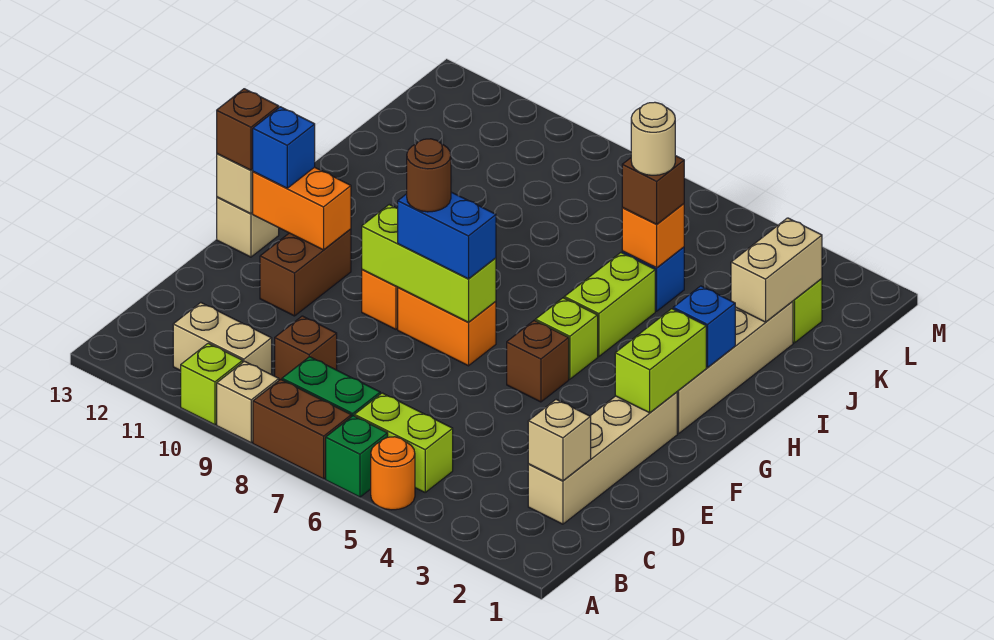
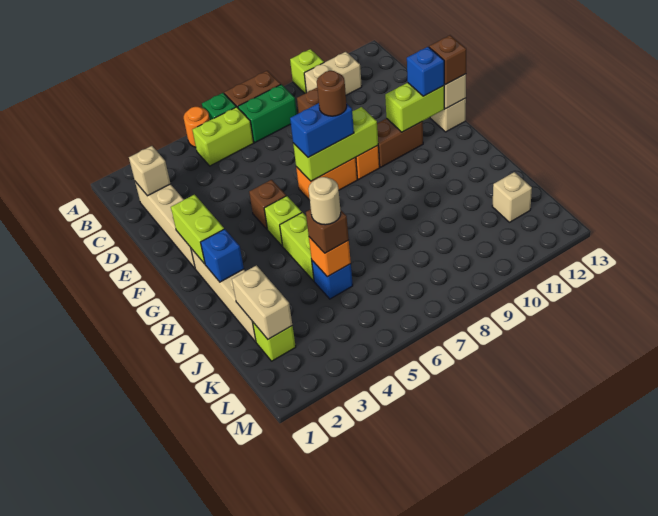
tan 1x1 brick [217,361,279,443] -> tan 1x1 brick moved to [492,172,532,222]
brown 1x2 brick [260,229,351,316] -> brown 1x2 brick turned to [377,118,423,167]
orange 1x2 brick [253,167,351,250] -> lime 1x2 brick [385,83,444,132]

